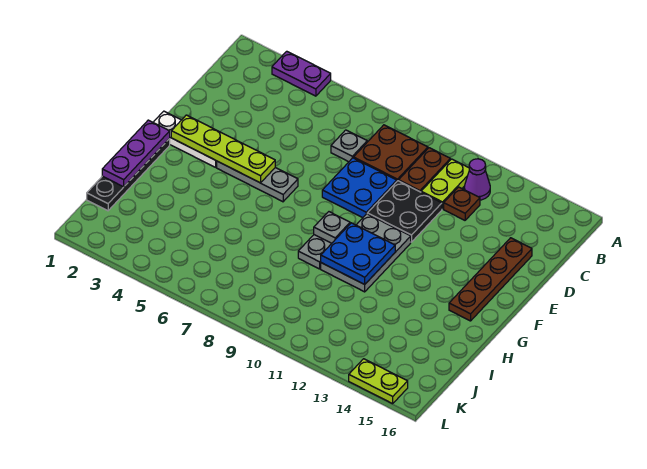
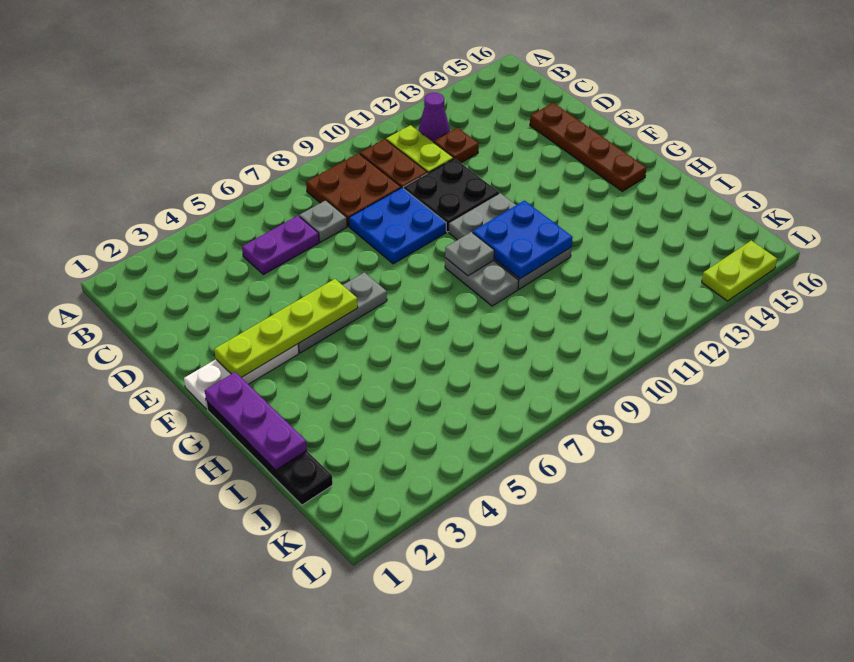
purple 1x2 plate [272,51,331,96] -> purple 1x2 plate moved to [242,216,319,274]

